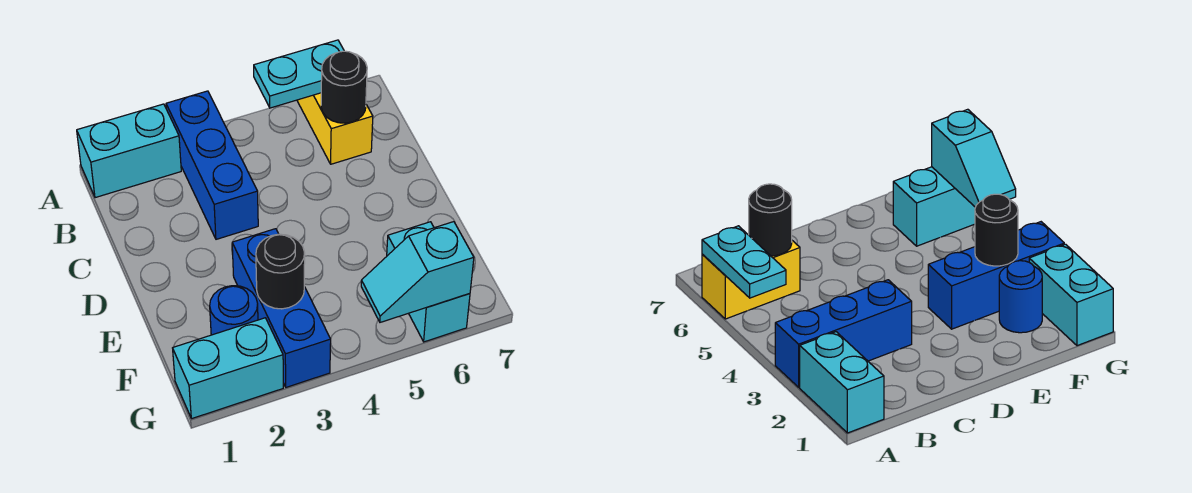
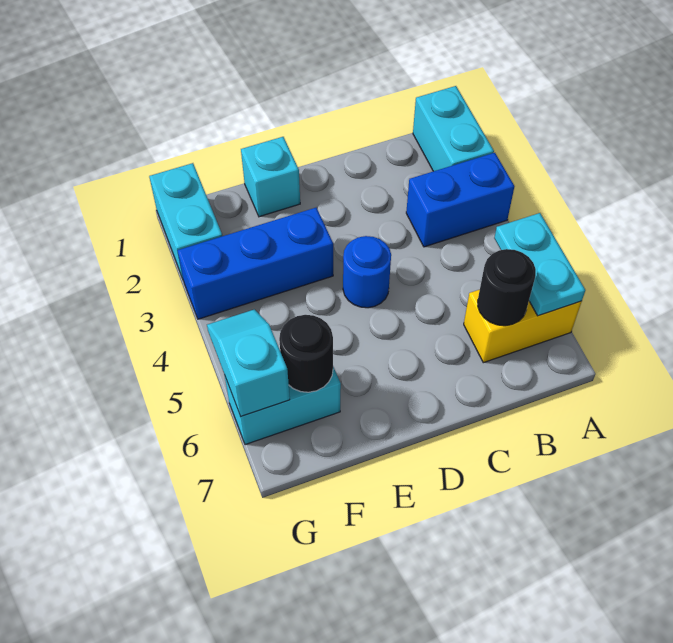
blue 1x3 brick [166,91,258,239] -> blue 1x2 brick [406,153,514,247]
none -> cyan 1x1 brick [241,137,300,217]
blue 1x1 round brick [210,286,258,335] -> blue 1x1 round brick moved to [343,236,391,308]
black 1x1 round brick [256,234,305,309] -> black 1x1 round brick moved to [279,315,333,392]

